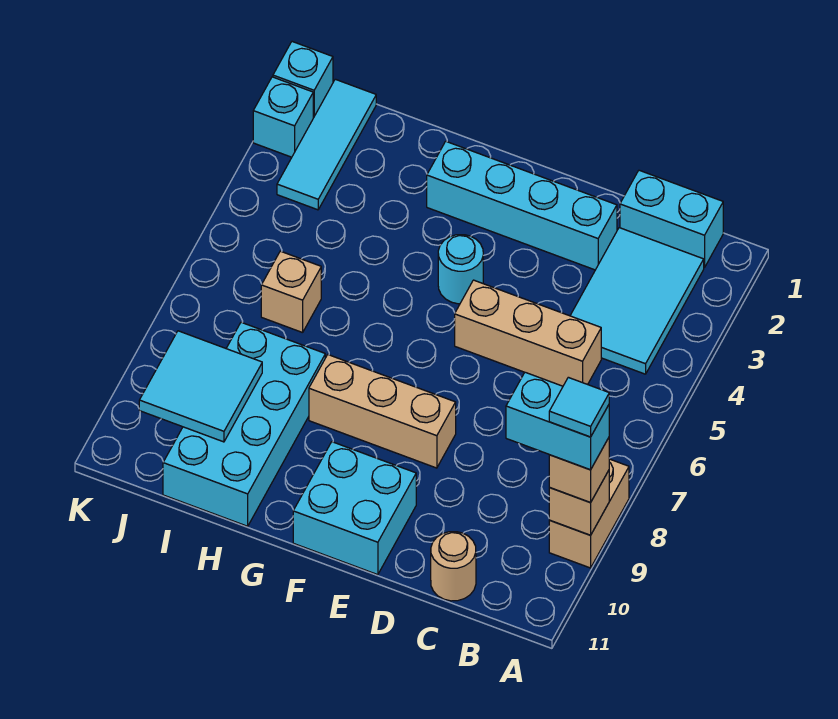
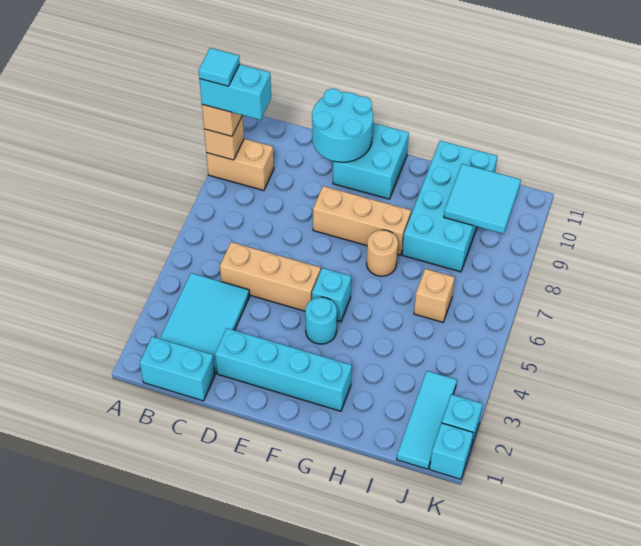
tan 1x2 brick [549,459,629,568] -> tan 1x2 brick turned to [206,139,274,190]
tan 1x1 round brick [431,532,476,601] -> tan 1x1 round brick moved to [367,230,398,276]
none -> cyan 2x2 round brick [312,89,373,162]
none -> cyan 1x1 brick [312,268,351,322]

